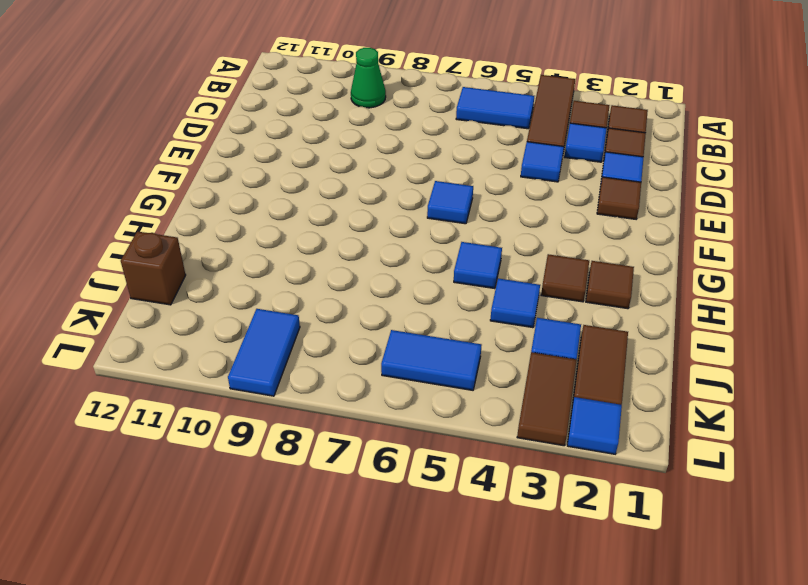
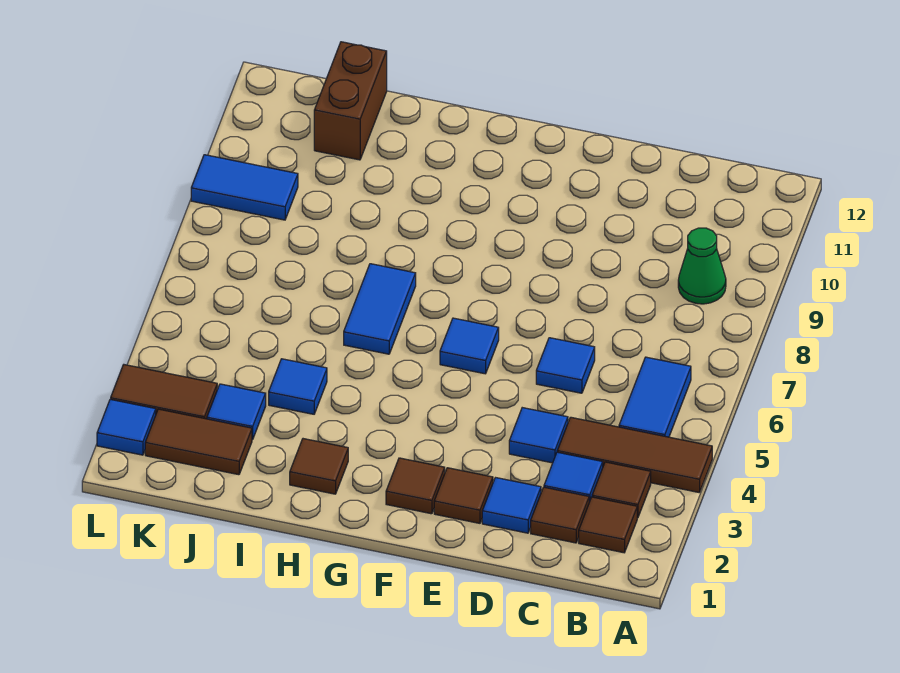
brown 1x1 tile [541,254,589,302] -> brown 1x1 tile moved to [386,458,445,514]
blue 1x1 tile [454,242,502,289] -> blue 1x1 tile moved to [536,338,595,393]
brown 1x1 brick [121,231,186,305] -> brown 1x2 brick [314,42,387,160]
blue 1x2 tile [381,330,481,390] -> blue 1x2 tile moved to [344,264,416,354]

